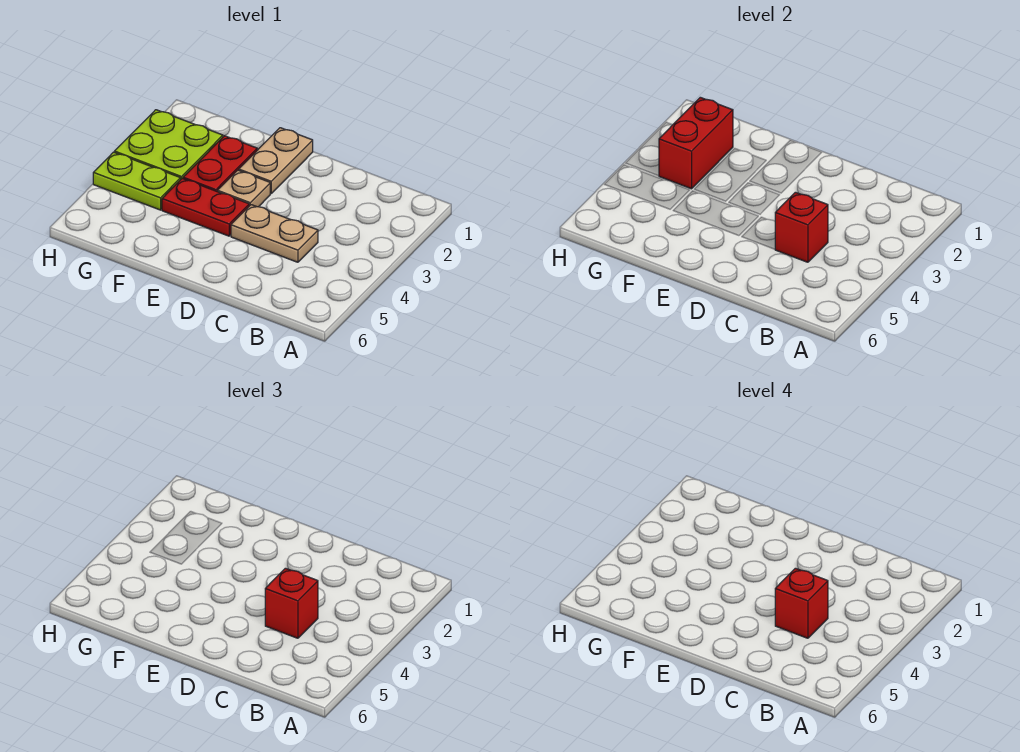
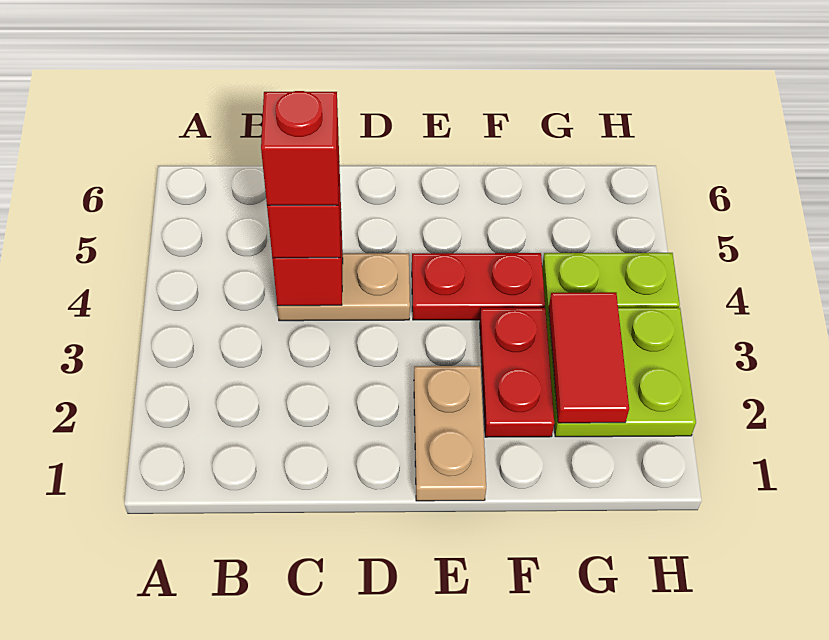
tan 1x1 plate [218,170,270,207] -> none
red 1x2 brick [659,97,733,189] -> red 1x2 tile [549,292,629,423]

